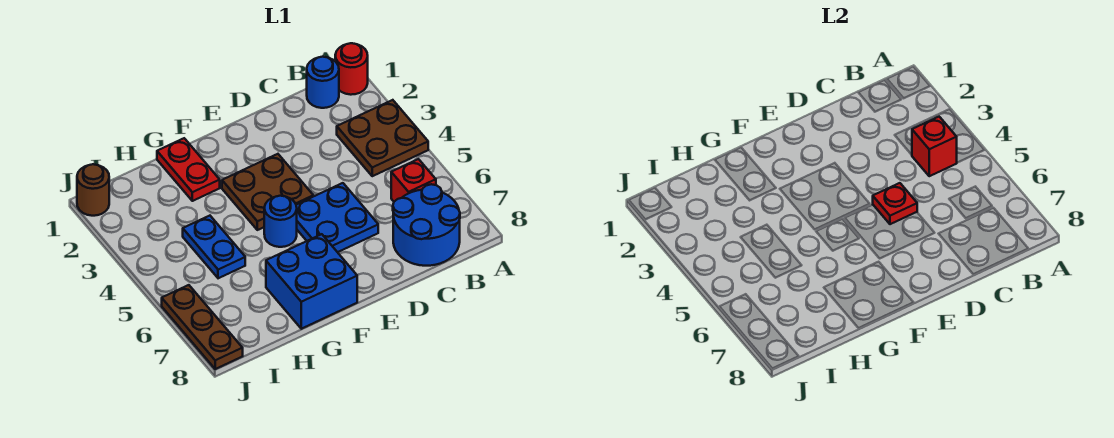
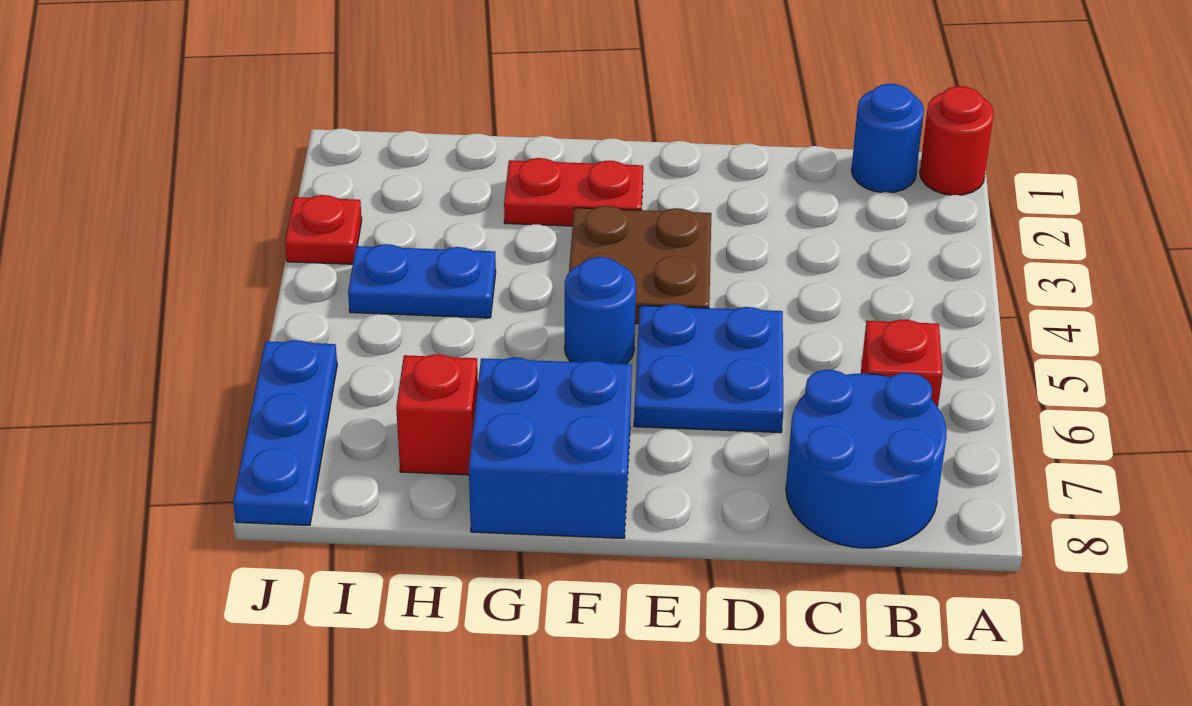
brown 2x2 plate [337,100,428,176] -> none
red 1x1 brick [912,117,957,176] -> red 1x1 brick moved to [396,354,478,475]
red 1x1 plate [873,183,917,224] -> red 1x1 plate moved to [285,195,362,264]
red 1x2 plate [157,138,220,201] -> red 1x2 plate turned to [504,158,643,226]
blue 1x2 plate [183,216,245,278] -> blue 1x2 plate turned to [348,244,496,318]
brown 1x1 round brick [77,164,109,216] -> none
brown 1x3 plate [162,285,243,369] -> blue 1x3 plate [233,340,337,525]

